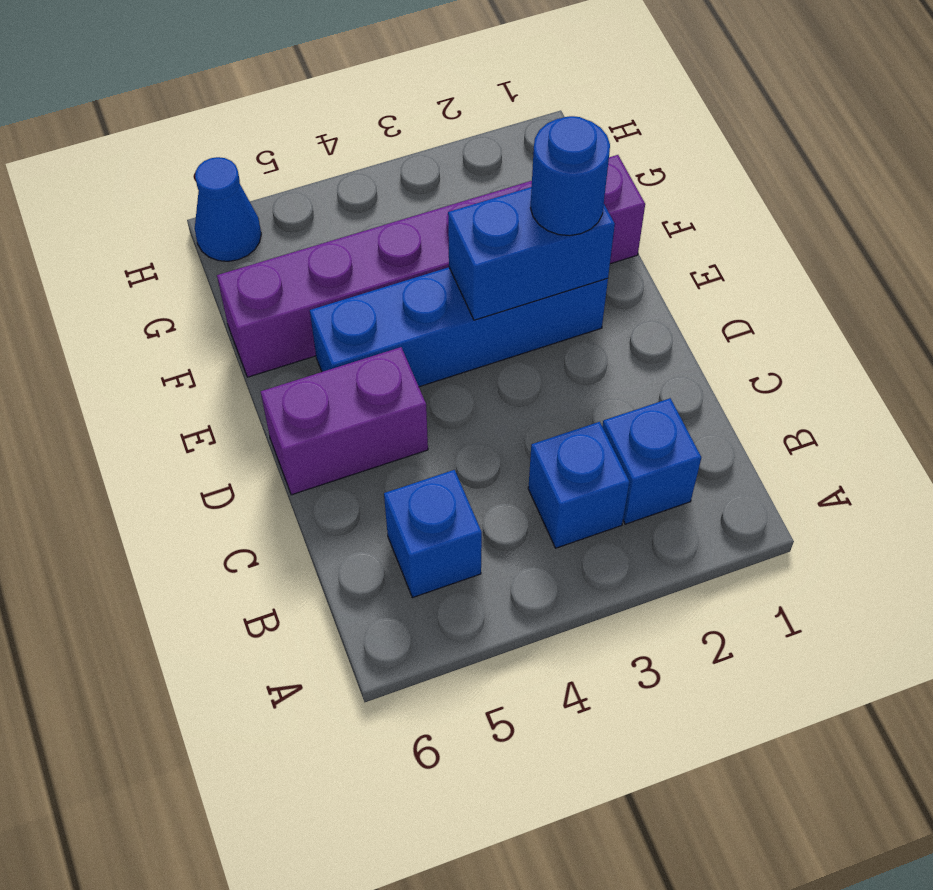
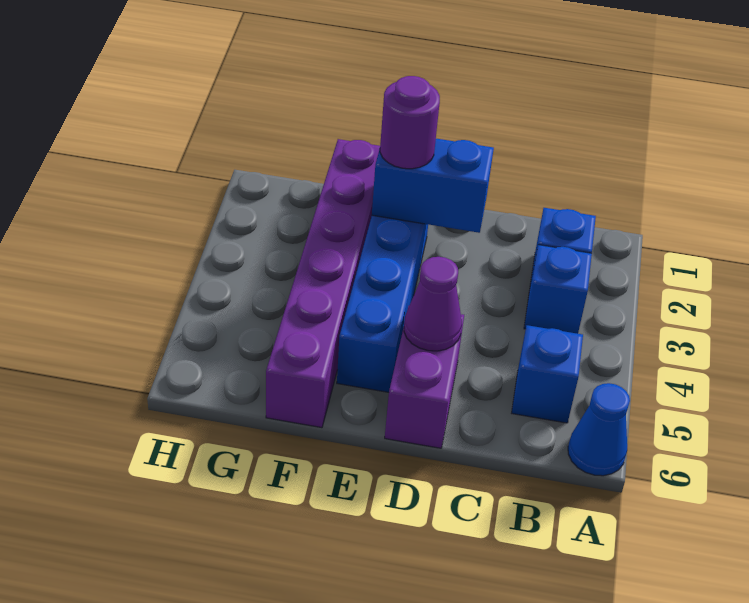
none -> purple 1x1 cone [404,257,462,351]
blue 1x2 brick [448,187,615,320] -> blue 1x2 brick turned to [372,139,494,233]
blue 1x1 round brick [531,116,610,236] -> purple 1x1 round brick [380,76,440,169]
blue 1x1 cone [195,157,261,261] -> blue 1x1 cone moved to [568,383,630,476]

